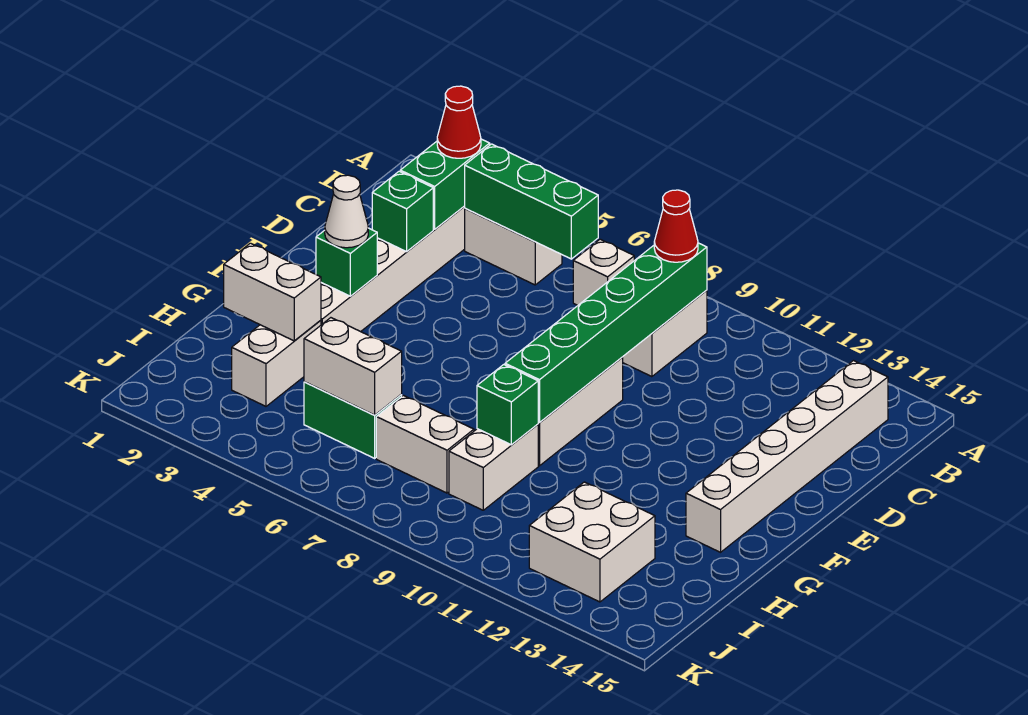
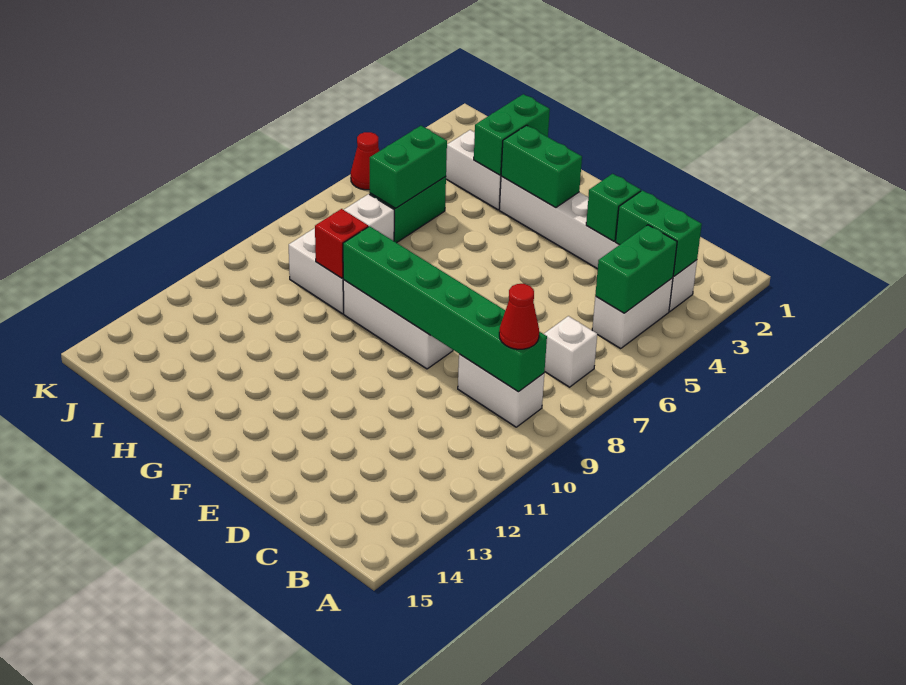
red 1x1 cone [437,86,481,158] -> red 1x1 cone moved to [351,132,379,190]
green 1x3 brick [465,144,598,259] -> green 1x2 brick [595,225,677,313]
white 1x6 brick [686,361,888,552] -> none
green 1x1 brick [316,228,377,296] -> green 1x2 brick [501,125,582,207]
white 1x1 cone [325,175,368,248] -> none
white 1x2 brick [224,243,321,341] -> green 1x2 brick [474,94,550,175]
green 1x1 brick [477,365,538,445] -> red 1x1 brick [315,209,368,278]
white 1x2 brick [304,318,402,415] -> green 1x2 brick [370,126,447,208]
white 2x2 brick [529,482,655,602] -> none

